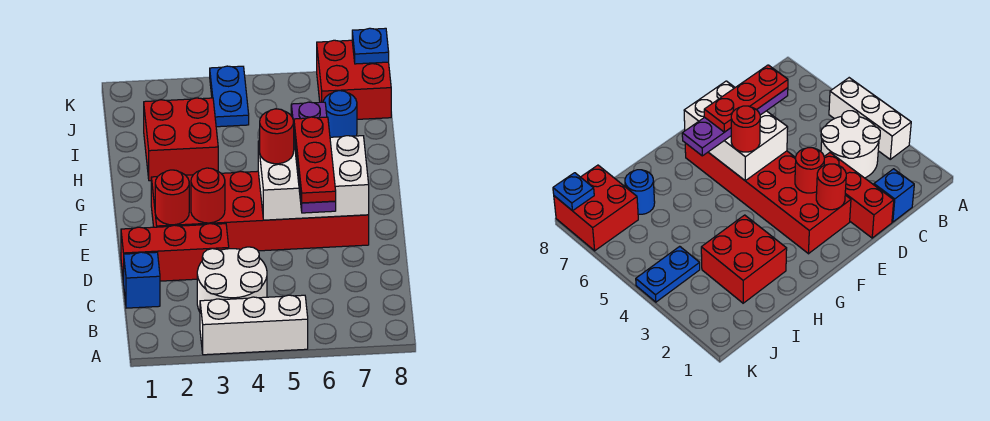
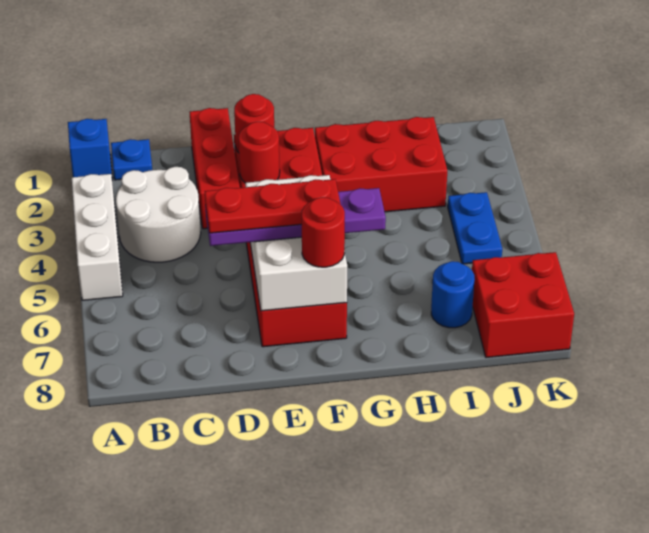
blue 1x1 brick [124,252,160,308] -> blue 1x1 brick moved to [68,119,112,177]
red 1x1 round brick [260,109,294,164] -> red 1x1 round brick moved to [302,197,345,267]
red 2x2 brick [144,98,218,181] -> red 2x3 brick [315,117,447,212]
blue 1x2 plate [210,66,249,127] -> blue 1x2 plate turned to [448,192,502,264]
blue 1x1 plate [352,28,389,64] -> blue 1x1 plate moved to [111,139,152,180]

